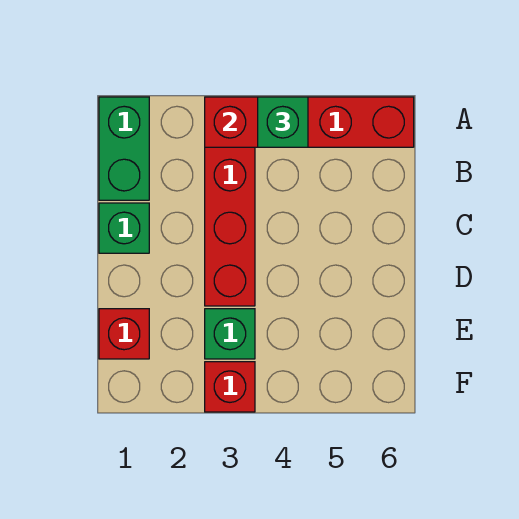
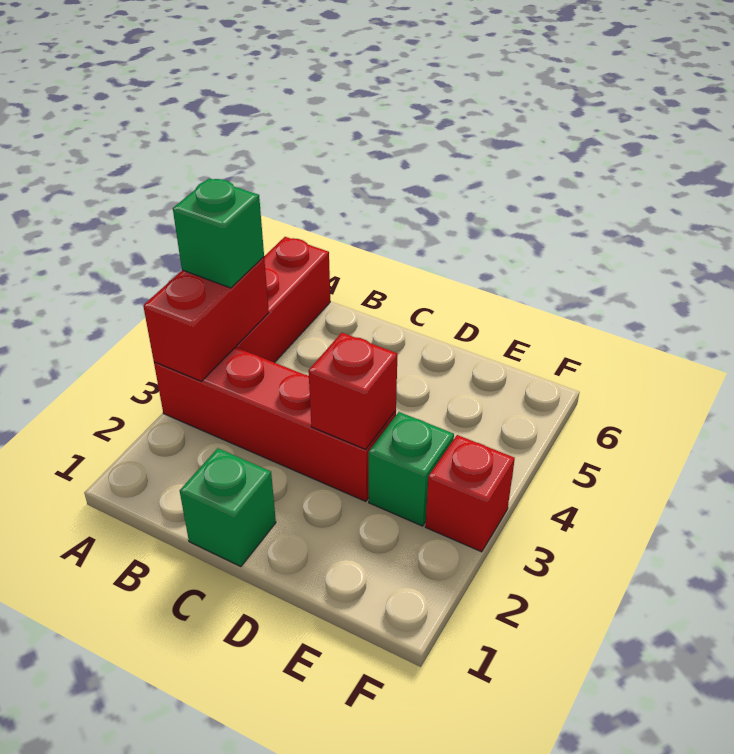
green 1x2 brick [99,97,149,200] -> none
red 1x1 brick [99,309,149,359] -> red 1x1 brick moved to [308,333,397,449]

